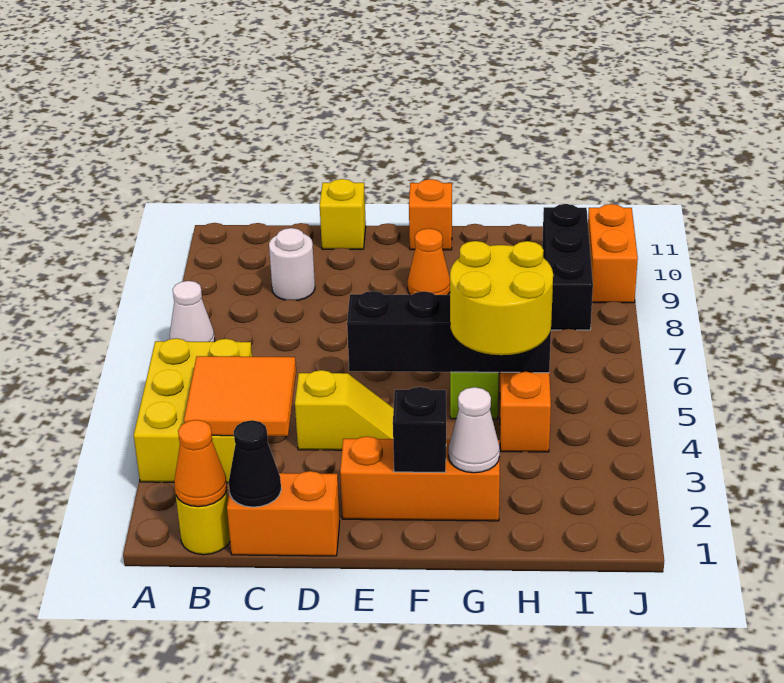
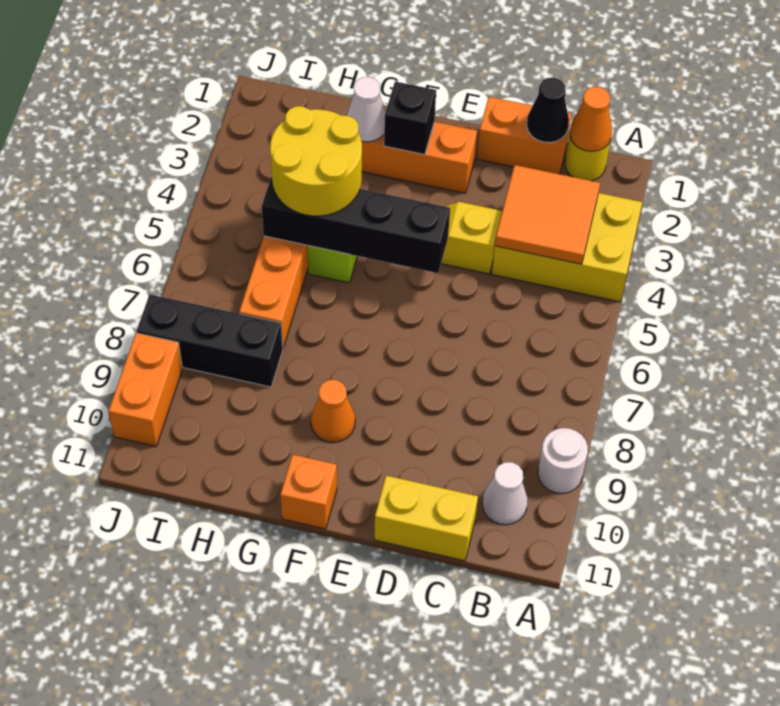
yellow 2x3 brick [134,338,252,483] -> yellow 2x3 brick turned to [492,193,642,302]
white 1x1 cone [170,281,215,342] -> white 1x1 cone moved to [482,462,528,525]
white 1x1 round brick [269,228,315,300] -> white 1x1 round brick moved to [538,428,588,494]
yellow 1x1 brick [320,179,366,249] -> yellow 1x2 brick [374,476,478,561]
black 1x3 brick [542,204,593,330] -> black 1x3 brick turned to [137,294,283,387]

